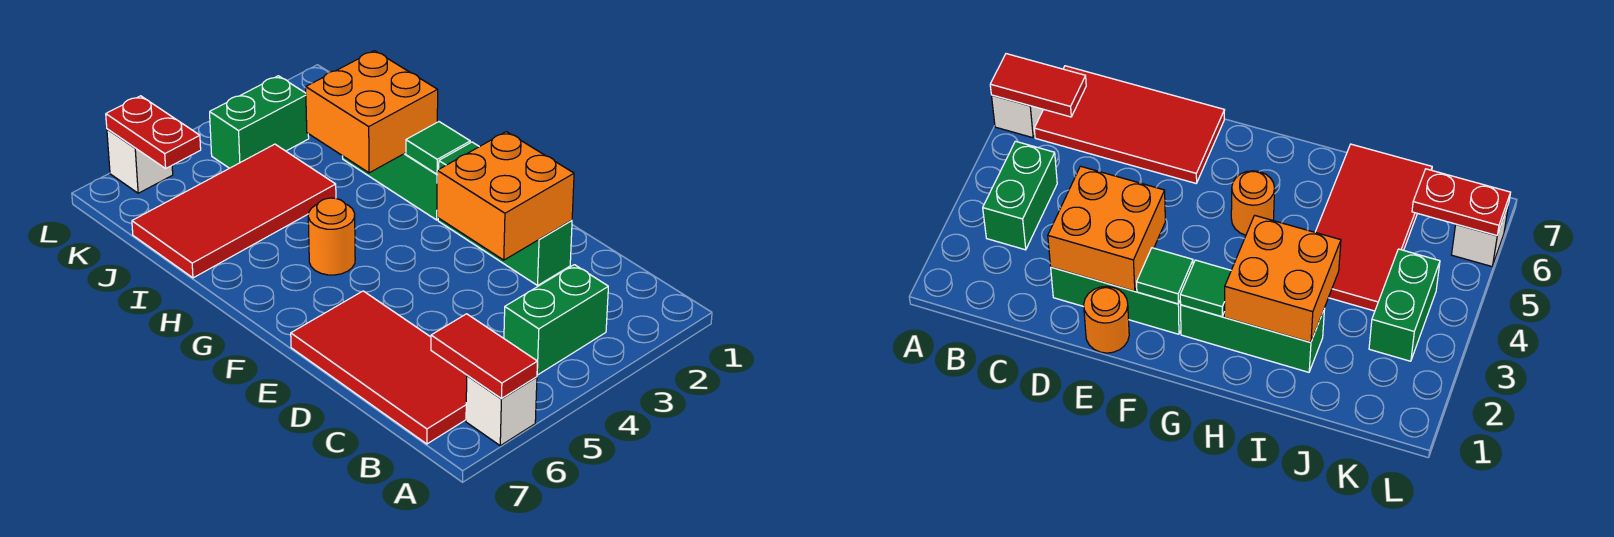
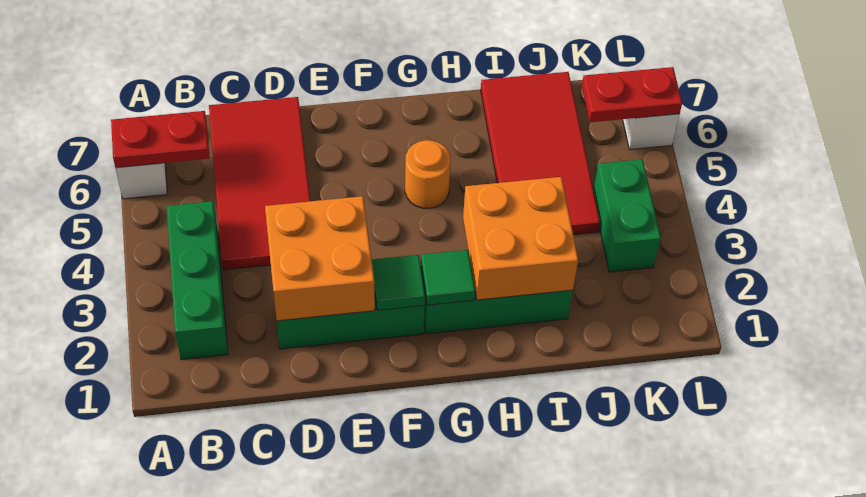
red 1x2 tile [431,314,538,399] -> red 1x2 plate [111,111,209,168]
green 1x2 brick [504,265,608,375] -> green 1x3 brick [167,201,228,360]
red 2x4 tile [291,291,467,444] -> red 2x4 tile turned to [209,97,310,270]
orange 1x1 round brick [1084,286,1129,353] -> none

